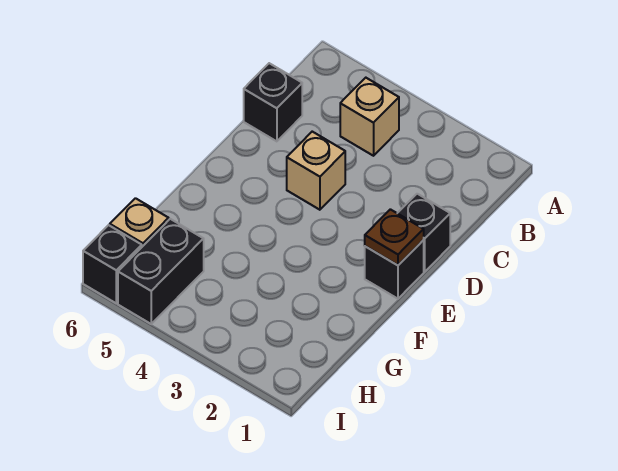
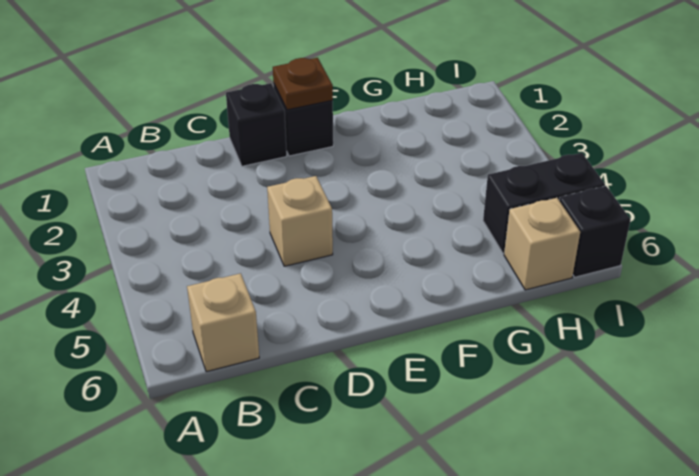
tan 1x1 brick [340,78,399,156] -> tan 1x1 brick moved to [187,273,259,372]
black 1x1 brick [244,63,302,141] -> none

